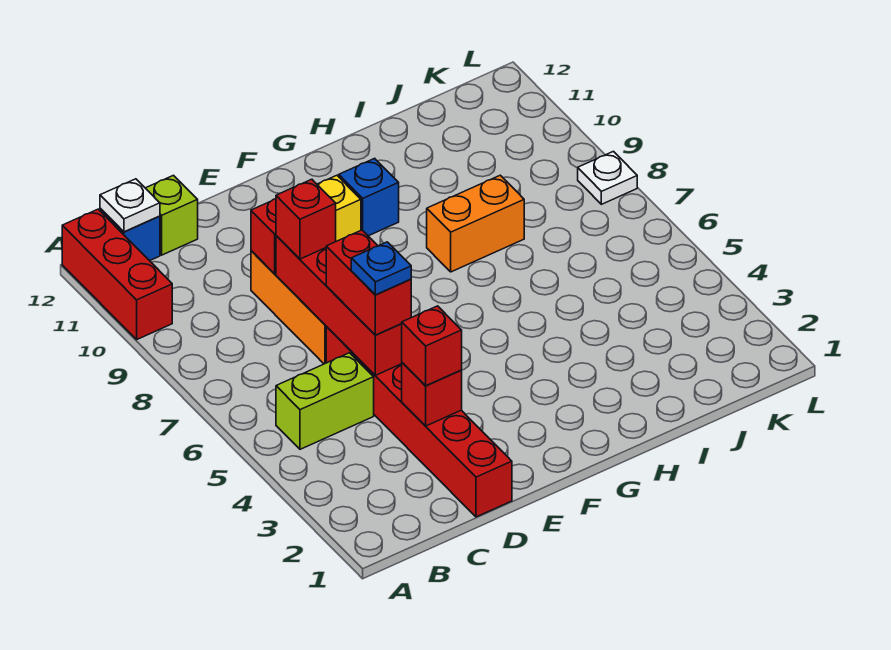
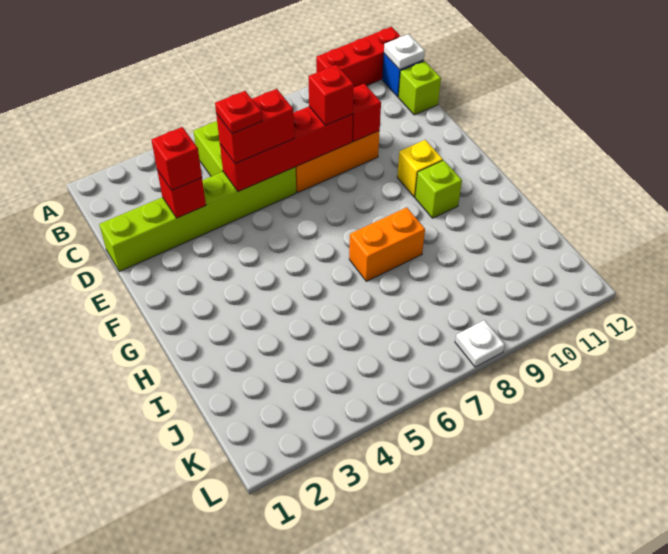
red 1x6 brick [326,327,512,517] -> lime 1x6 brick [99,167,296,271]
blue 1x1 plate [351,242,411,295] -> red 1x1 plate [215,91,262,134]
blue 1x1 brick [339,158,399,236] -> lime 1x1 brick [415,160,462,218]
orange 1x2 brick [427,175,524,272] -> orange 1x2 brick turned to [349,207,425,281]

